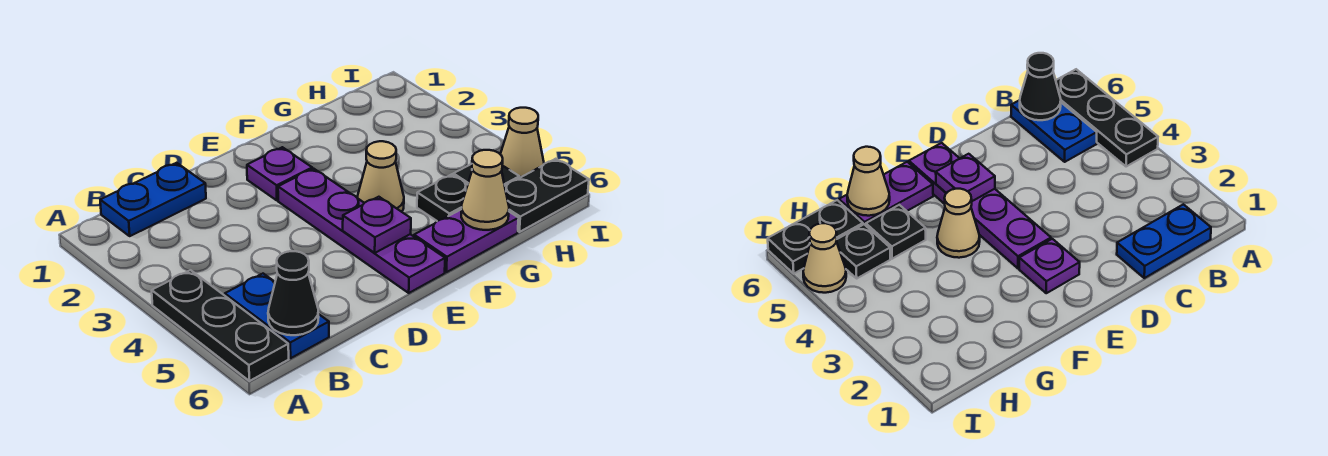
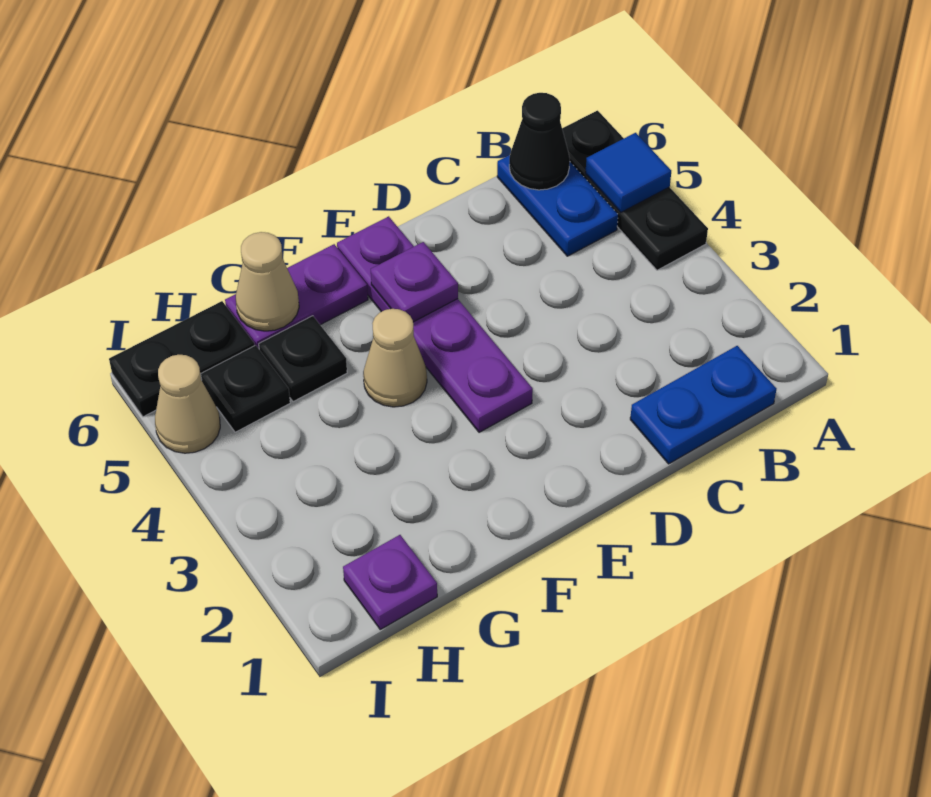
none -> blue 1x1 tile [585,133,671,212]
purple 1x1 plate [247,147,312,200] -> purple 1x1 plate moved to [343,535,437,629]

